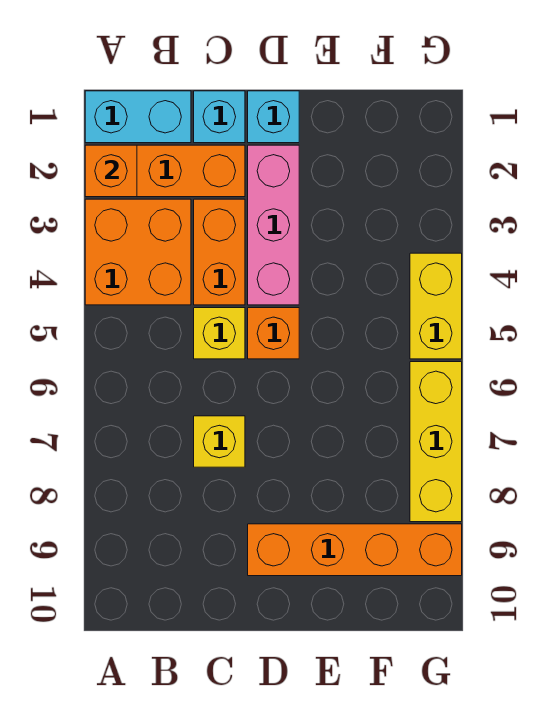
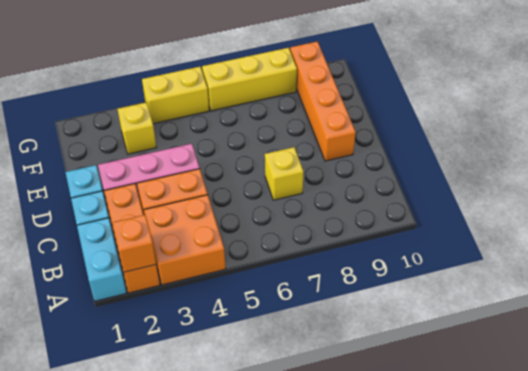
yellow 1x1 brick [194,308,245,359] -> yellow 1x1 brick moved to [118,102,157,154]
orange 1x1 brick [248,308,299,359] -> none

